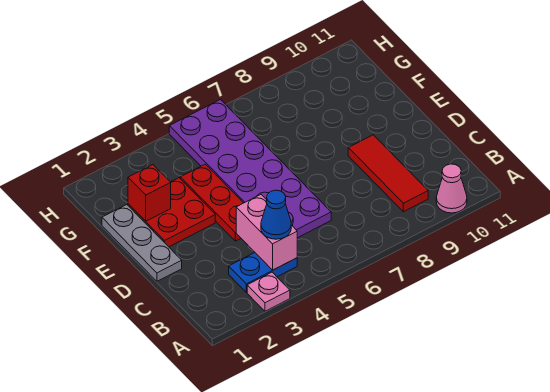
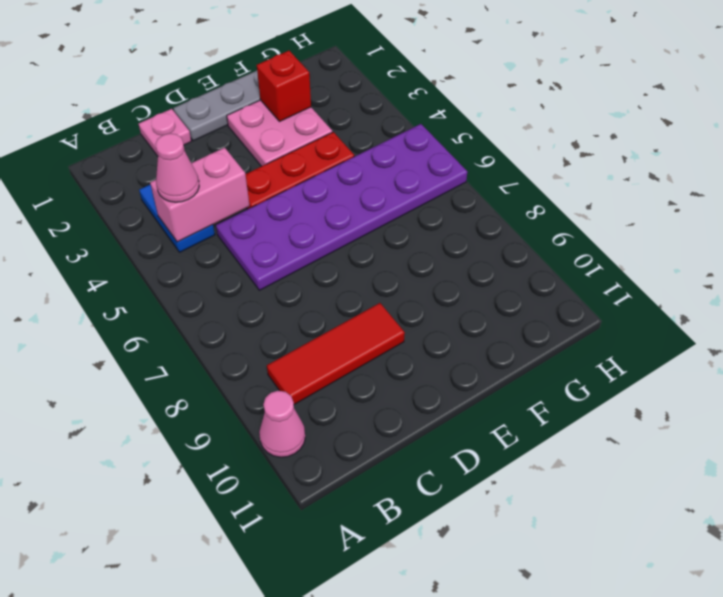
pink 1x1 plate [247,272,290,311] -> pink 1x1 plate moved to [139,109,191,156]
blue 1x1 cone [261,190,291,239] -> pink 1x1 cone [155,133,199,202]
red 2x2 plate [128,178,215,247] -> pink 2x2 plate [227,100,332,166]

